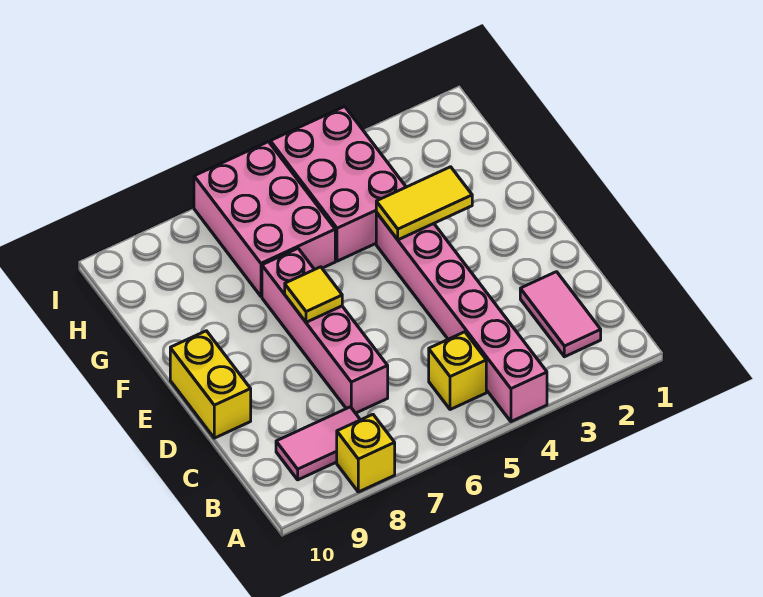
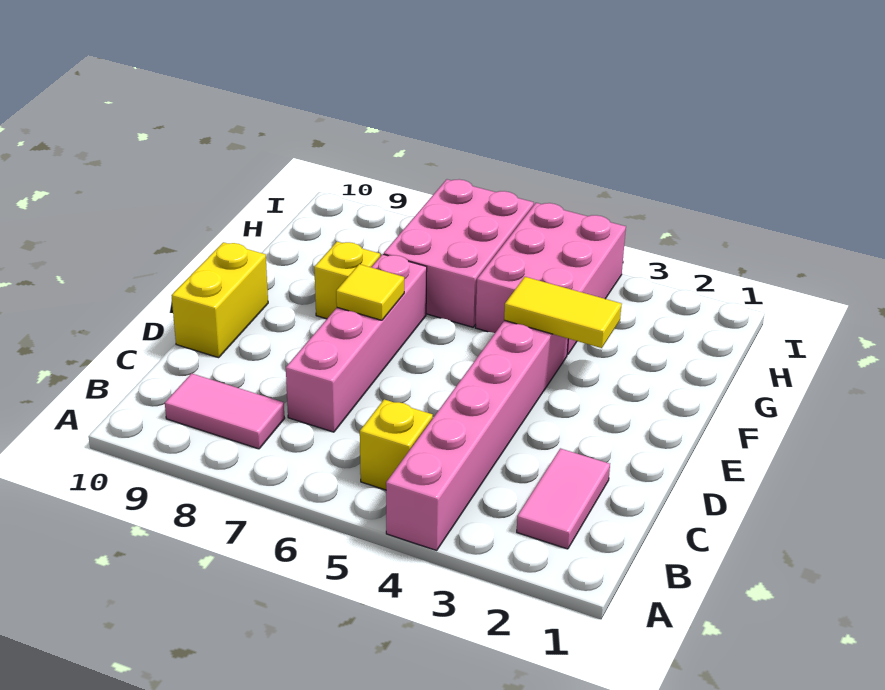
yellow 1x1 brick [337,414,395,492] -> yellow 1x1 brick moved to [314,242,380,319]

